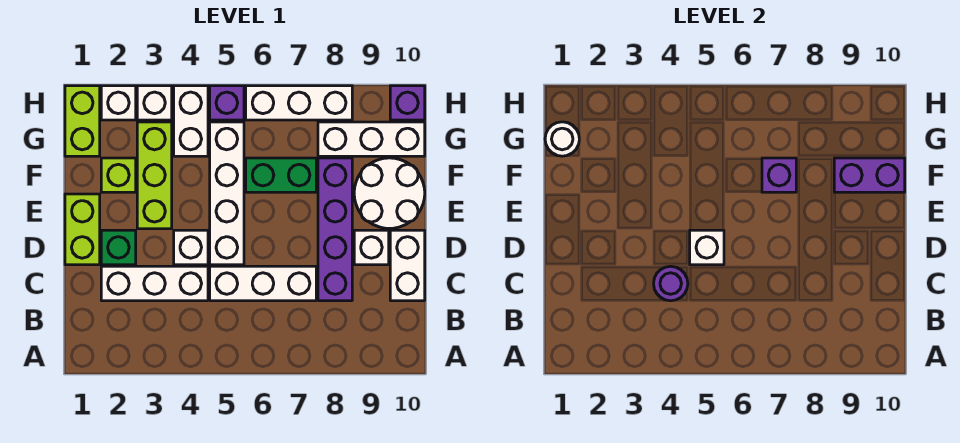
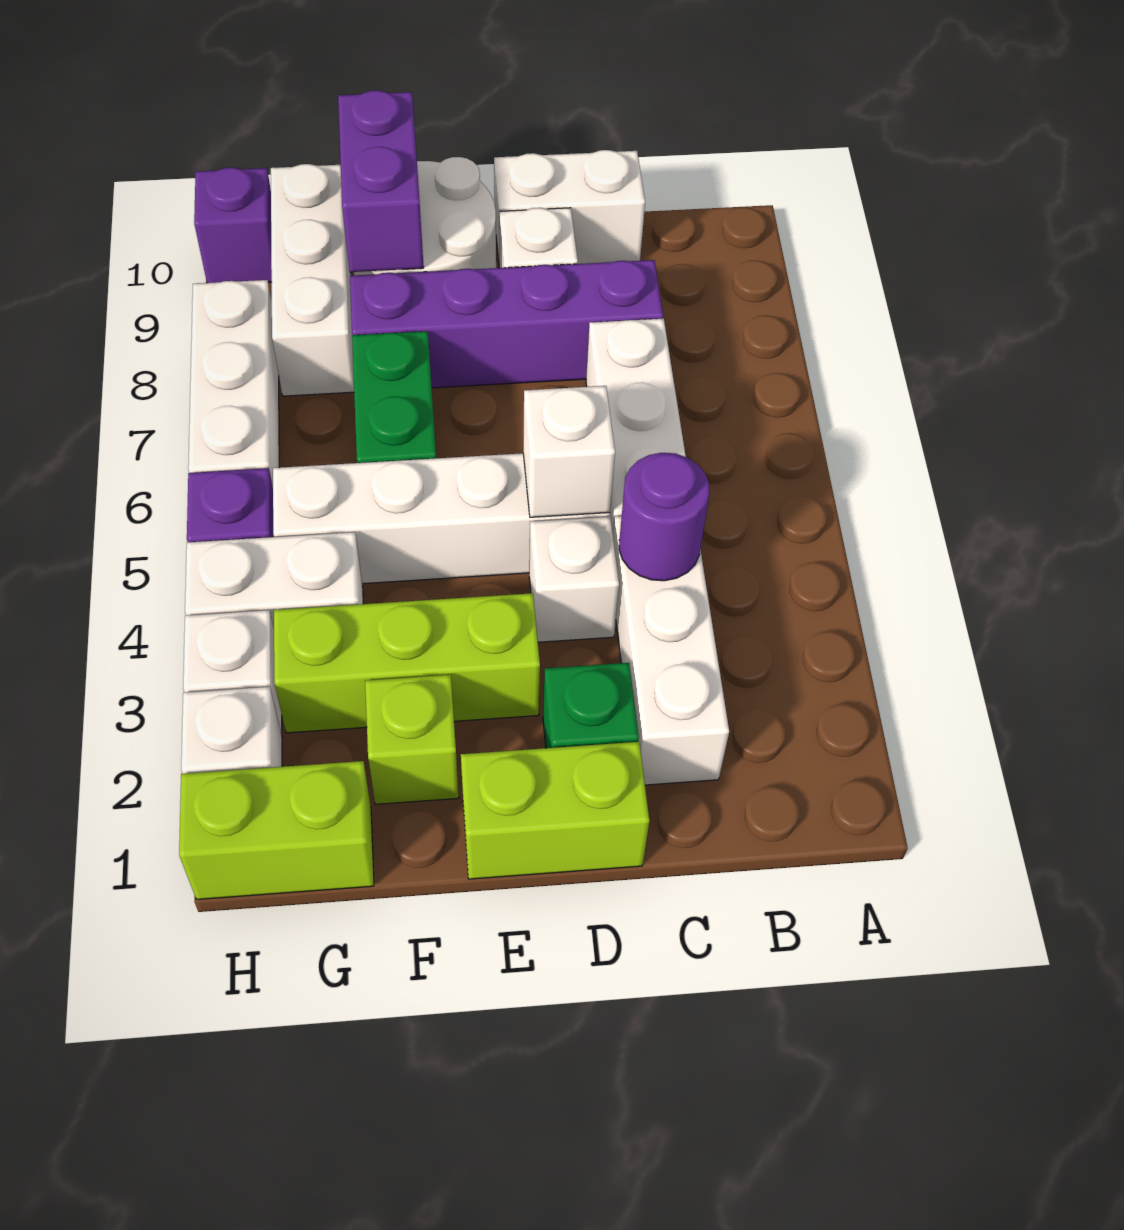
purple 1x1 brick [762,158,796,192] -> none
white 1x1 round brick [545,122,579,156] -> none

